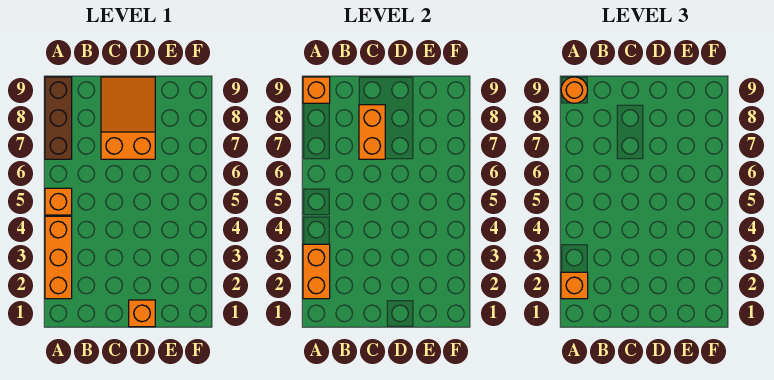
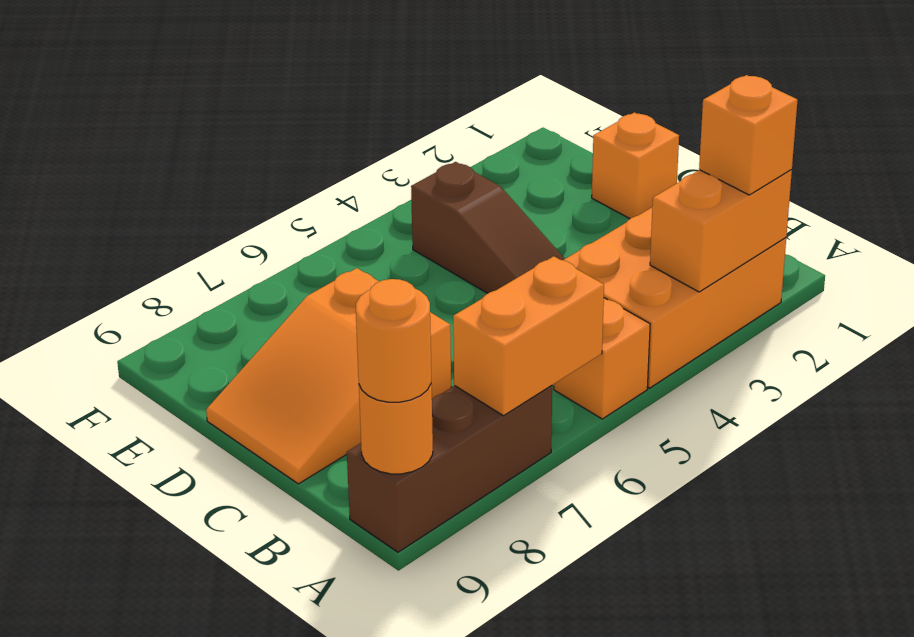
orange 1x3 brick [45,216,72,299] -> orange 2x3 brick [564,207,786,388]
orange 1x1 brick [303,77,330,103] -> orange 1x1 round brick [359,384,433,474]
none -> brown 1x3 slope [411,162,565,293]
orange 1x2 brick [359,105,385,159] -> orange 1x2 brick moved to [453,256,604,416]

